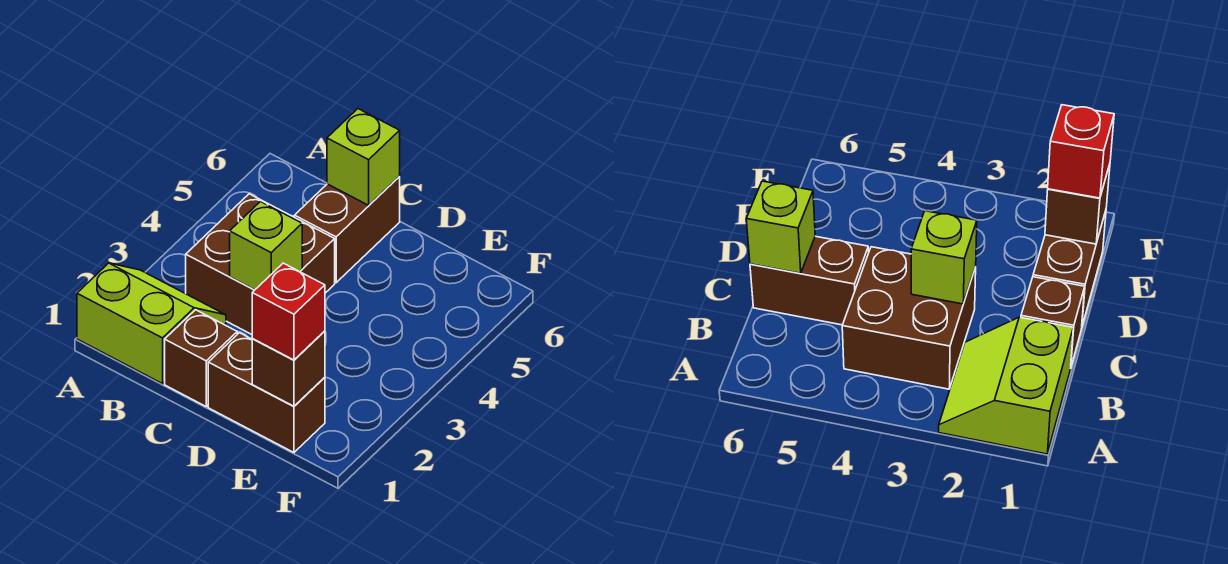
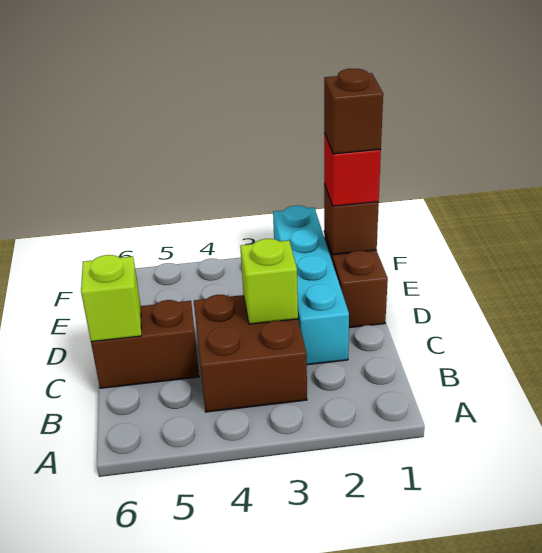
lime 2x2 slope [77,263,226,384] -> none
brown 1x1 brick [165,310,237,406] -> brown 1x1 brick moved to [324,69,383,154]
none -> cyan 1x4 brick [273,205,349,365]

